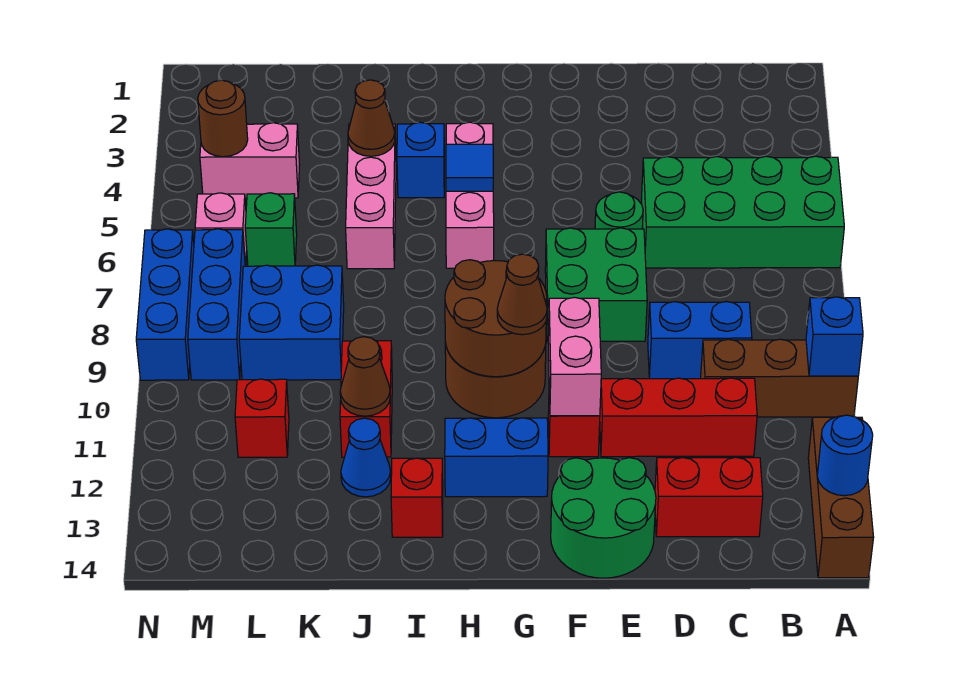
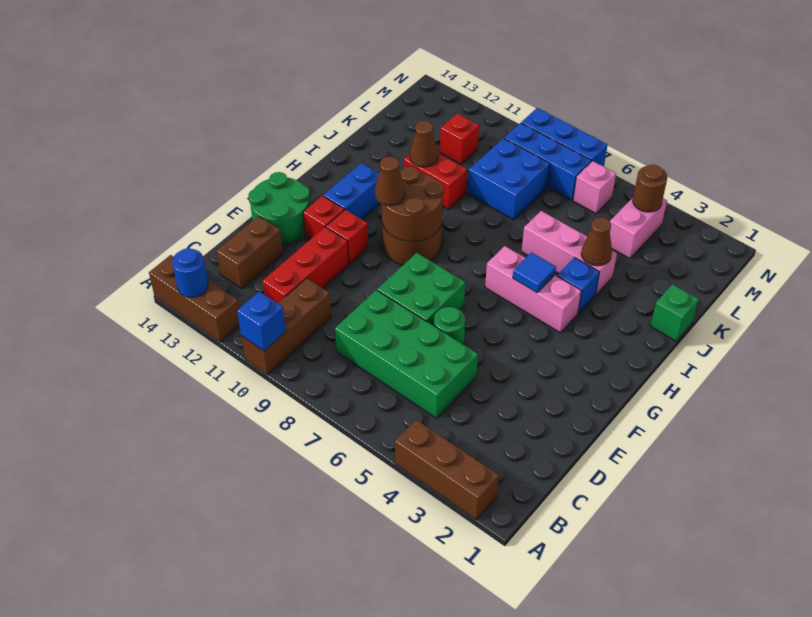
none -> brown 1x3 brick [395,420,499,520]
green 2x4 brick [641,156,844,268] -> green 2x4 brick turned to [335,290,478,418]
blue 1x2 brick [648,302,752,379] -> none
red 1x2 brick [655,457,763,537] -> brown 1x2 brick [217,216,283,289]
pink 1x2 brick [548,297,601,416] -> none
red 1x1 brick [391,458,443,537] -> red 1x1 brick moved to [303,196,344,239]
blue 1x1 cone [341,418,391,497] -> none
green 1x1 brick [245,193,297,266] -> green 1x1 brick moved to [651,284,699,341]

